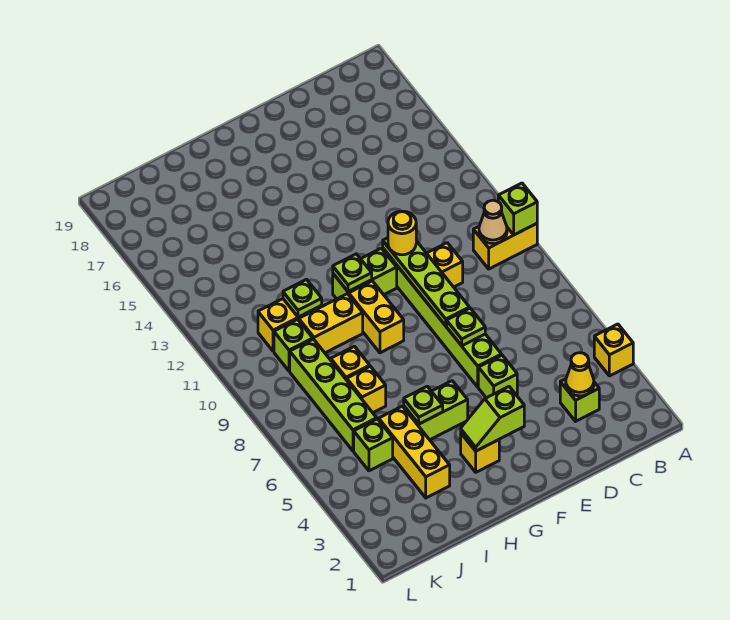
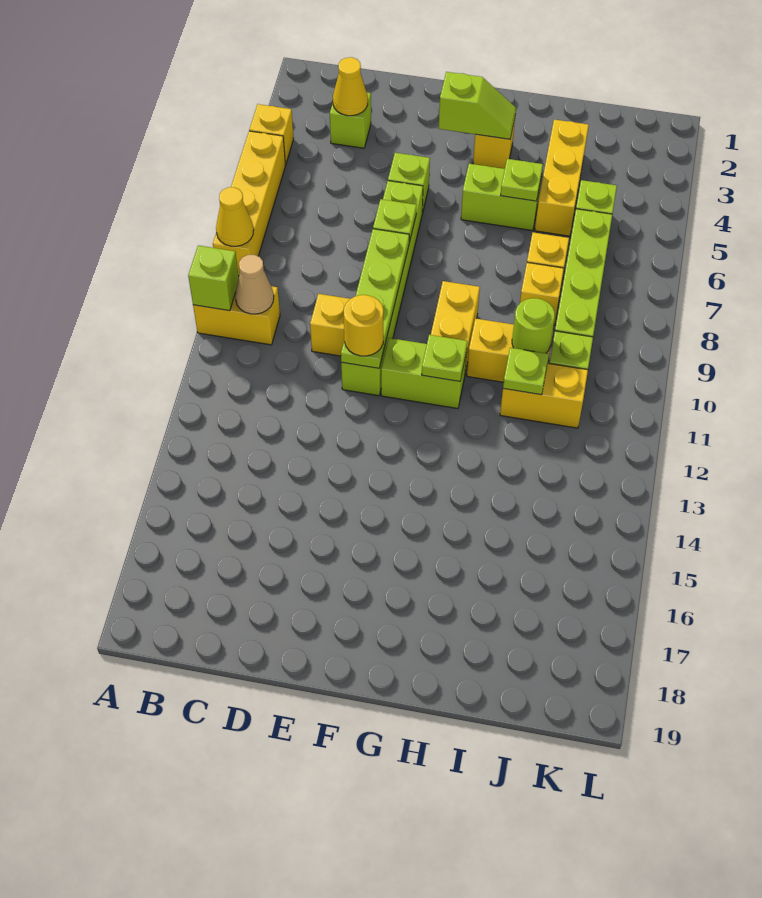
none -> yellow 1x4 brick [213,131,286,276]
none -> yellow 1x1 cone [216,187,254,246]
none -> lime 1x1 round brick [512,298,555,353]

